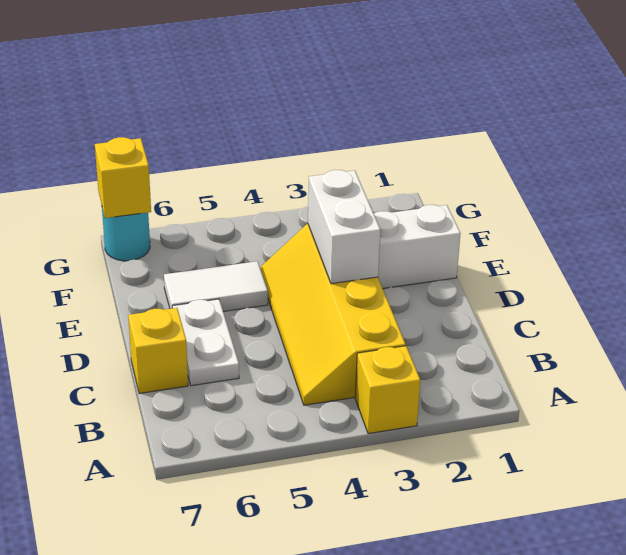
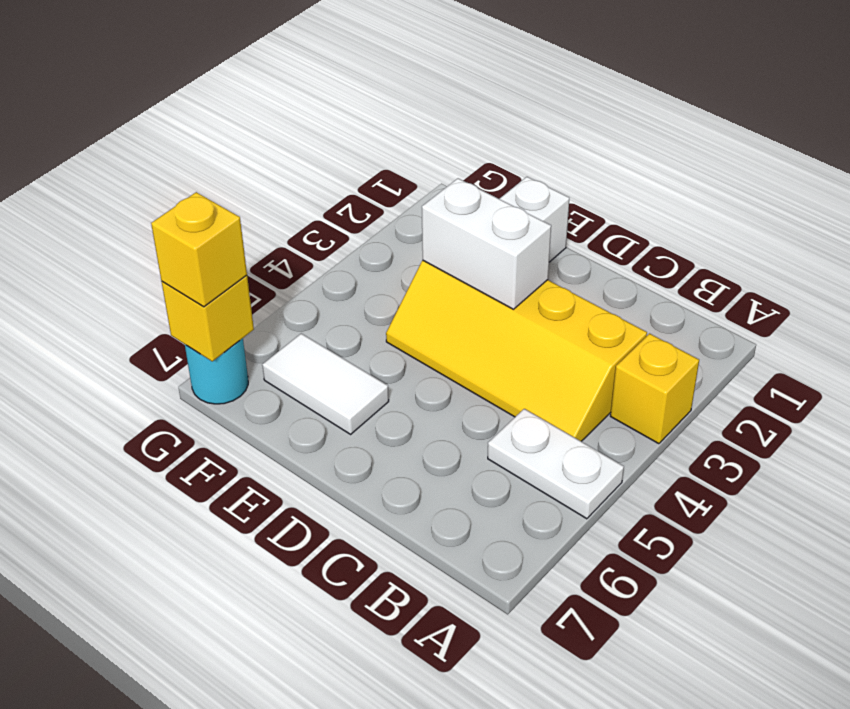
white 1x2 plate [172,299,239,386] -> white 1x2 plate moved to [488,409,624,519]
yellow 1x1 brick [128,308,188,393] -> yellow 1x1 brick moved to [151,192,247,307]
white 1x2 tile [164,261,268,311] -> white 1x2 tile turned to [262,334,389,434]

